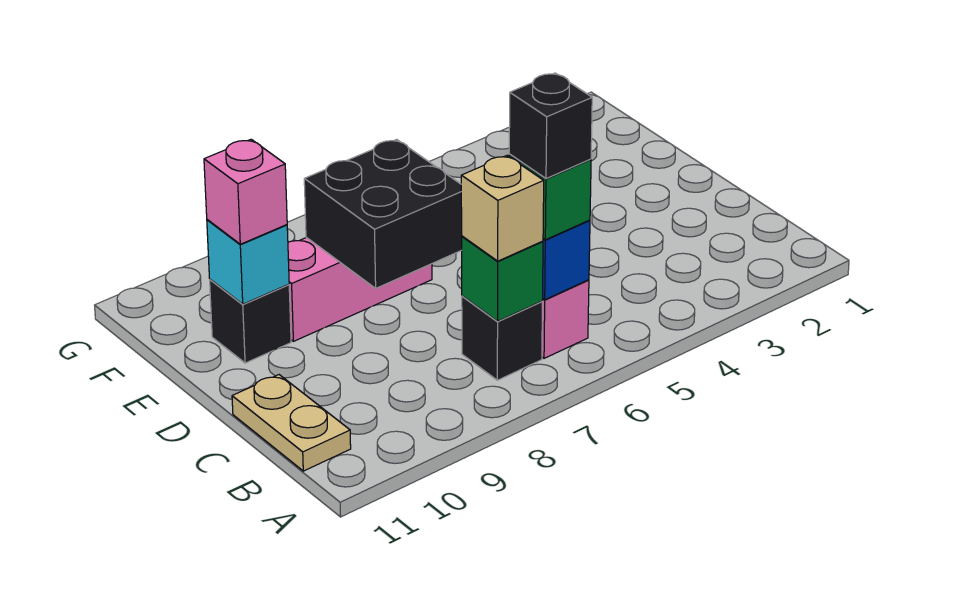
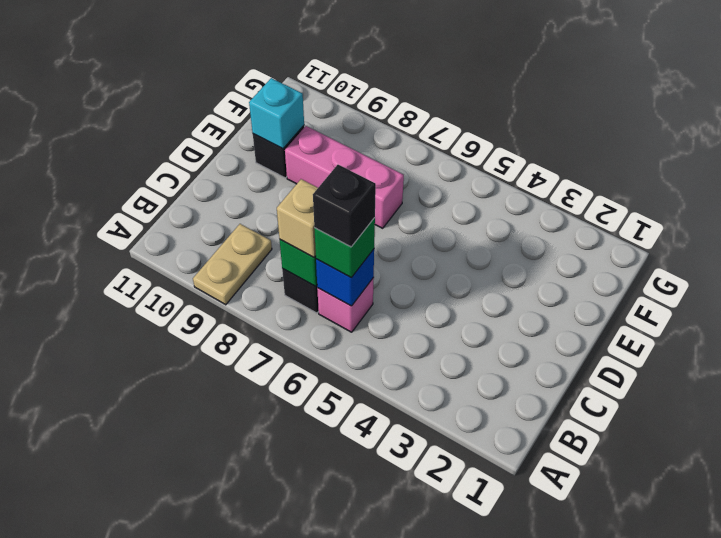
tan 1x2 plate [232,375,351,471] -> tan 1x2 plate moved to [193,224,272,305]
black 2x2 brick [304,139,462,288] -> none
pink 1x1 brick [204,139,287,244] -> none

